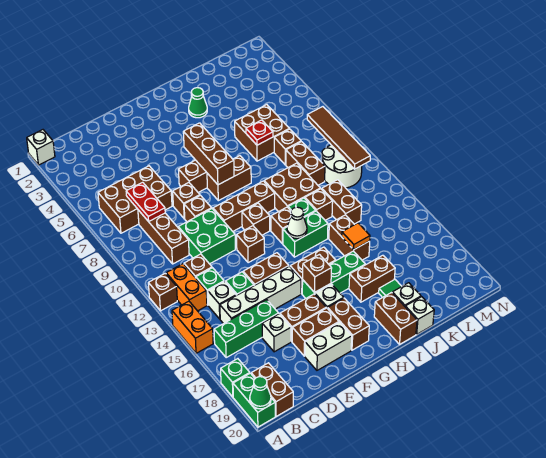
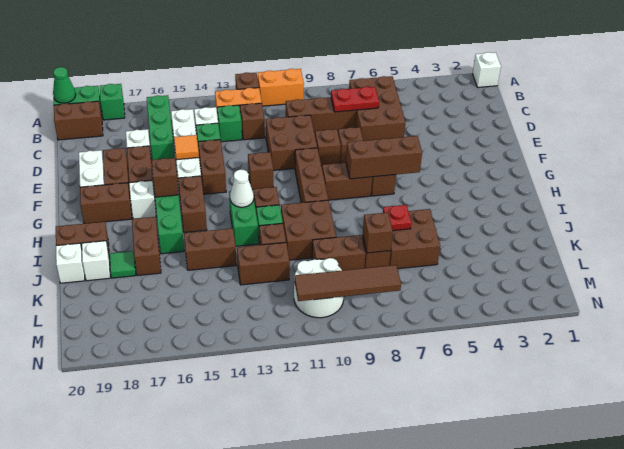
orange 1x2 brick [172,301,213,353] -> orange 1x2 brick moved to [258,69,304,106]
green 2x2 brick [178,209,235,264] -> brown 2x2 brick [266,115,317,170]
brown 1x2 brick [207,156,251,201] -> brown 1x2 brick turned to [322,163,372,200]
brown 1x1 brick [242,203,270,235] -> brown 1x1 brick moved to [363,213,393,253]
green 1x1 cone [189,88,207,118] -> none
orange 1x1 tile [342,223,370,250] -> orange 1x1 tile moved to [174,135,199,160]

